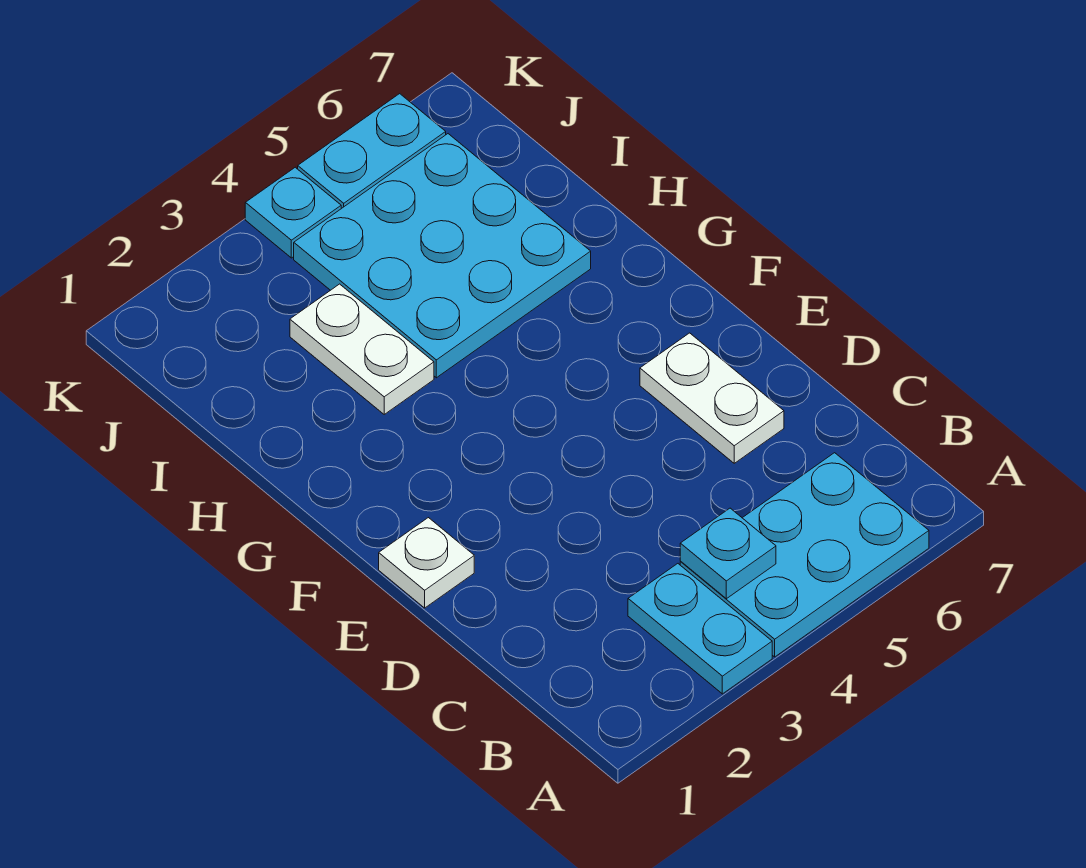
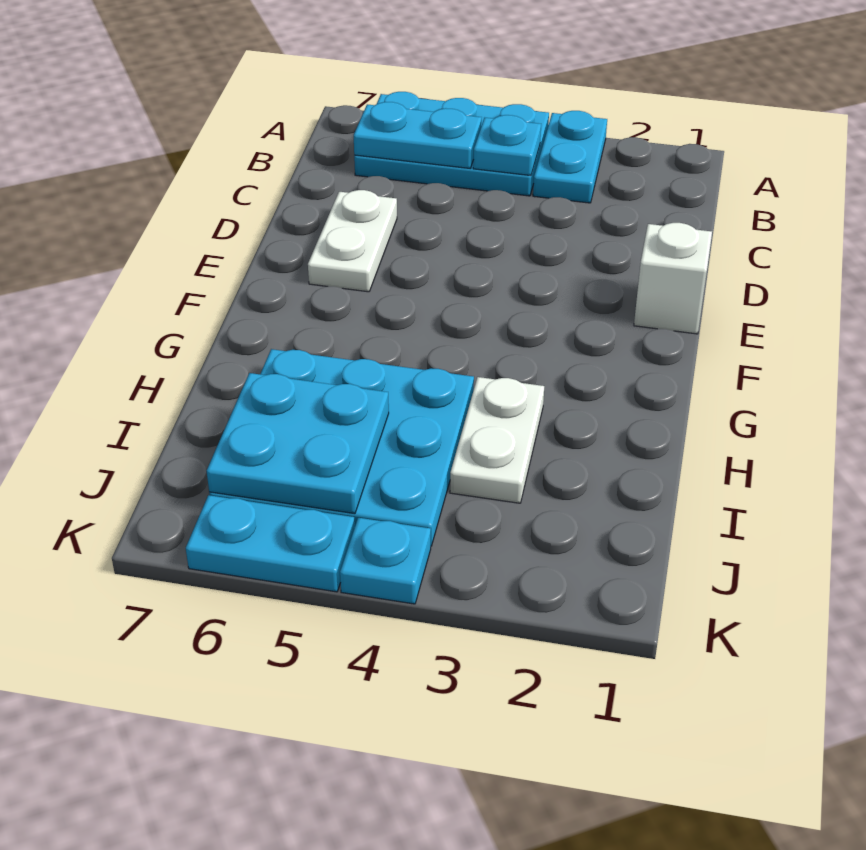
none -> cyan 1x2 plate [354,102,482,168]
white 1x1 plate [379,518,474,608] -> white 1x1 brick [634,223,712,334]
none -> cyan 2x2 plate [207,373,389,514]

